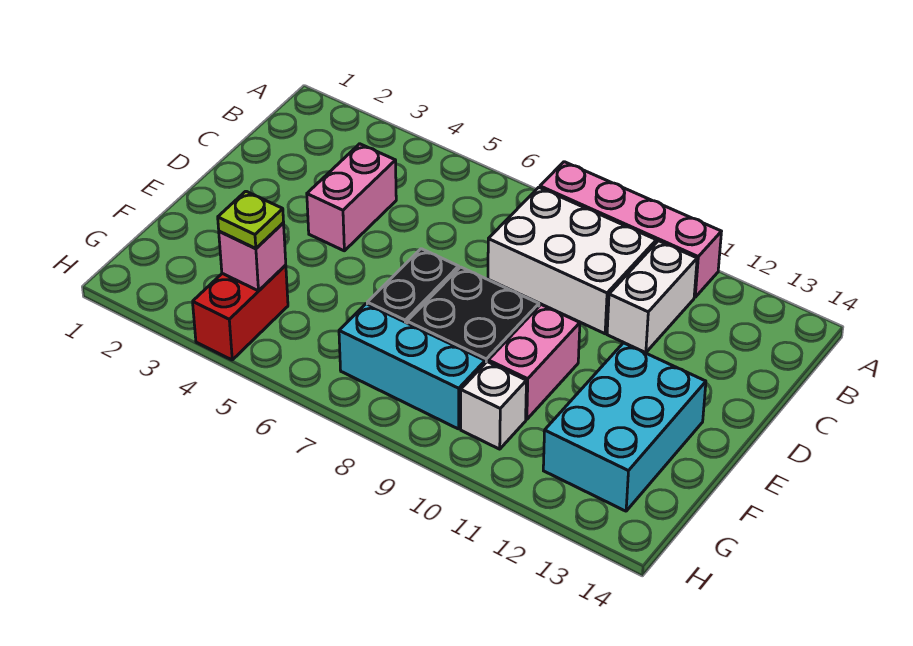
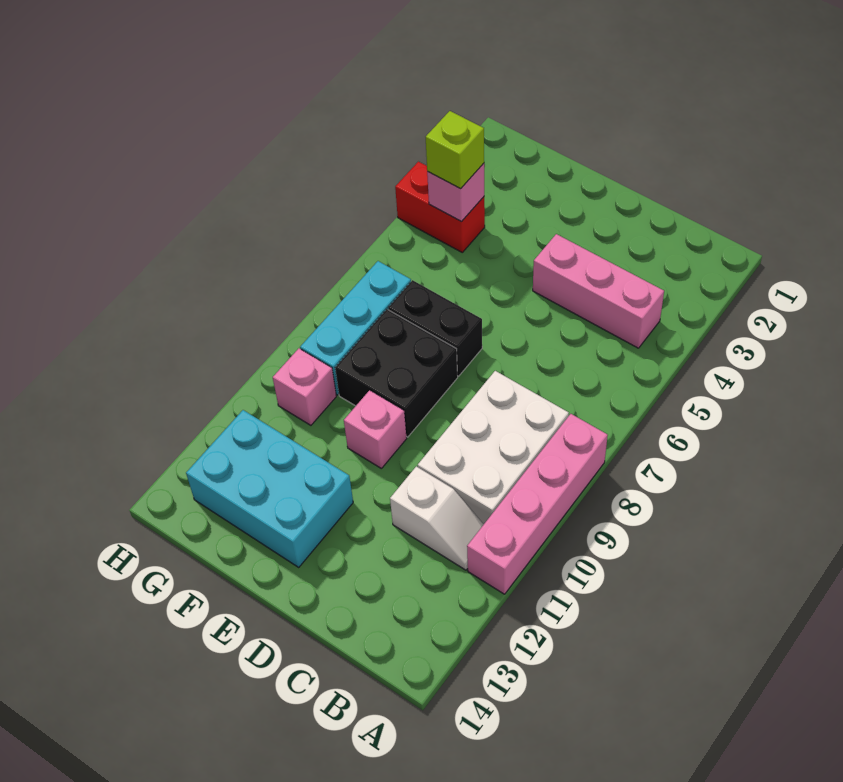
white 1x2 brick [607,241,697,353] -> white 1x2 slope [390,466,484,570]
pink 1x2 brick [307,144,396,251] -> pink 1x3 brick [533,234,664,348]
pink 1x2 brick [488,304,580,420] -> pink 1x1 brick [344,390,407,468]
lime 1x1 plate [218,191,284,248] -> lime 1x1 brick [426,111,484,189]
white 1x1 brick [461,362,526,449] -> pink 1x1 brick [273,348,336,425]

